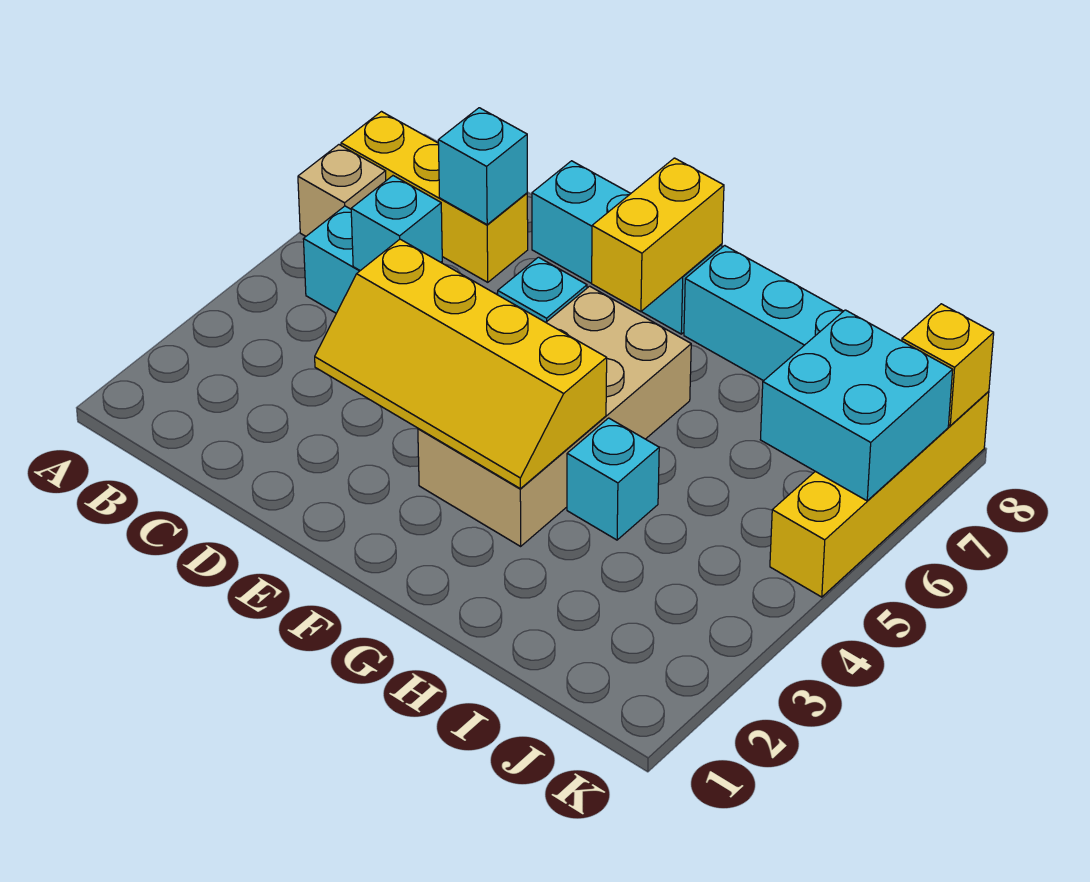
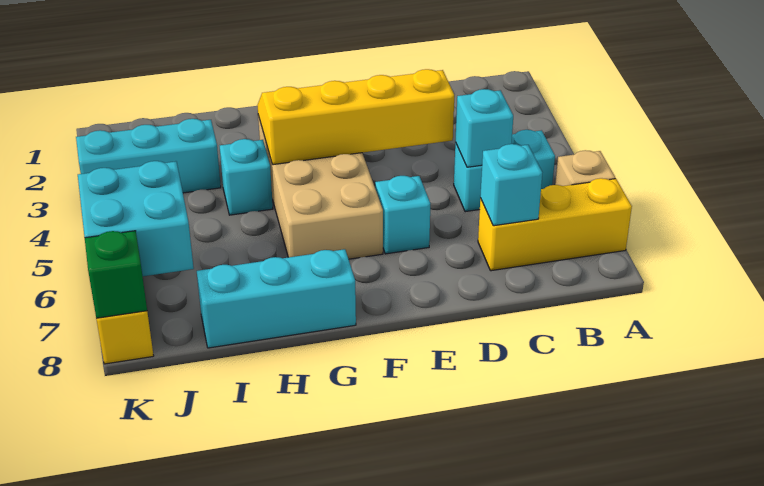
cyan 1x3 brick [532,161,722,334] -> cyan 1x3 brick moved to [76,119,221,193]
yellow 1x2 brick [592,158,724,312] -> none
yellow 1x1 brick [902,304,994,426] -> green 1x1 brick [85,231,147,318]

